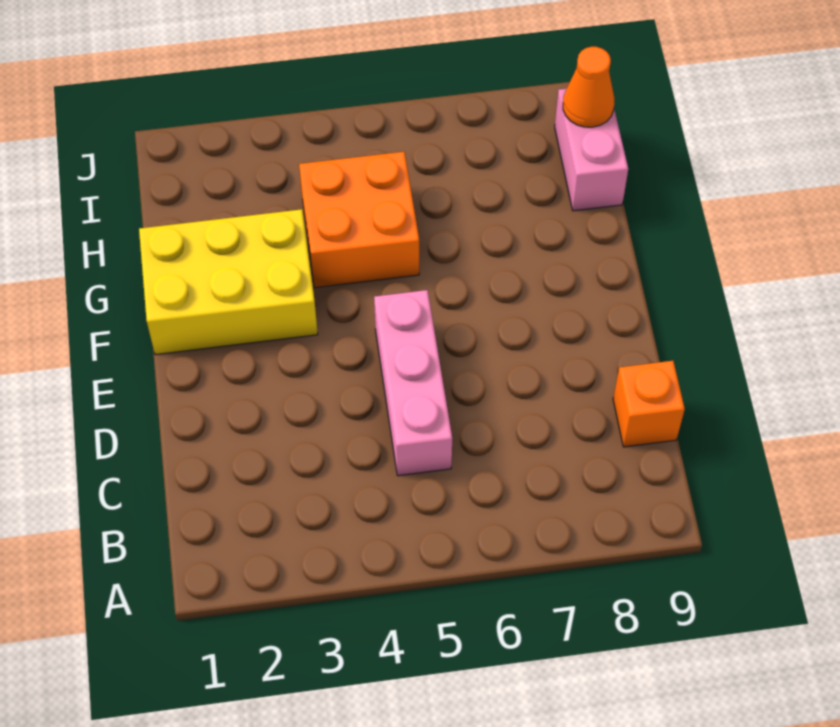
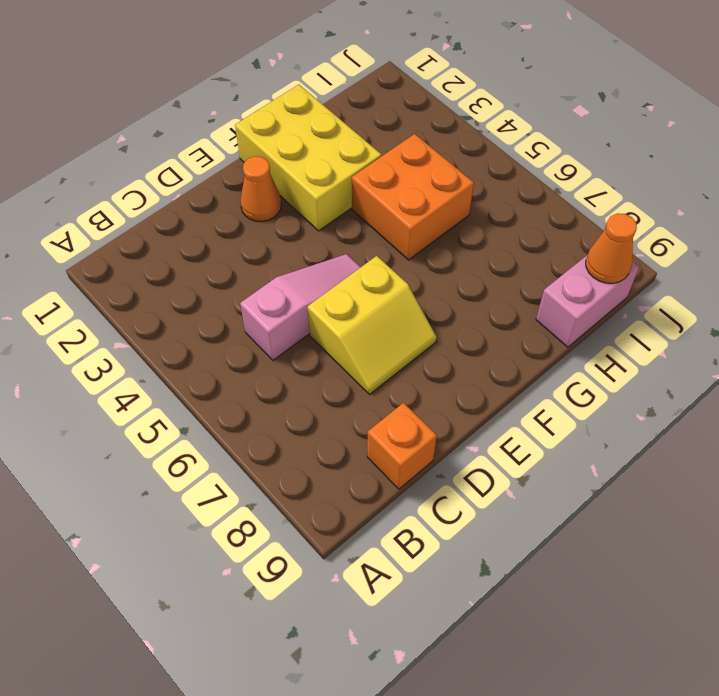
pink 1x3 brick [374,290,452,476] -> pink 1x3 slope [240,254,361,360]
none -> yellow 2x2 slope [308,256,437,394]
none -> orange 1x1 cone [240,156,281,221]

